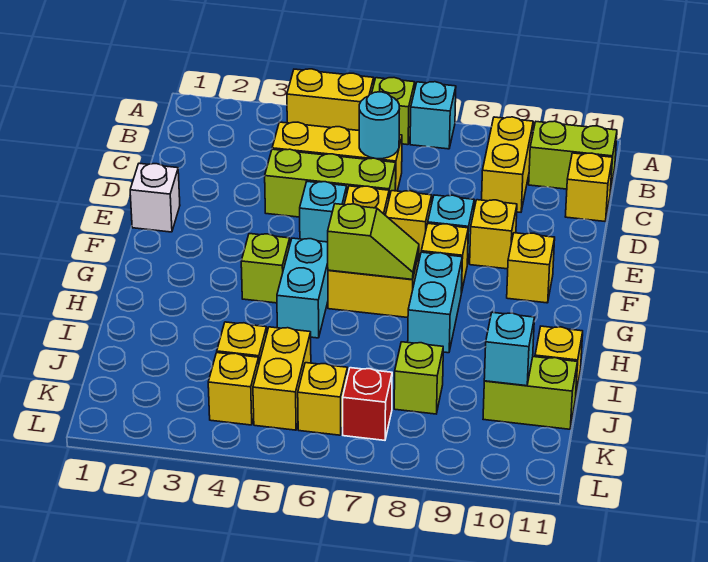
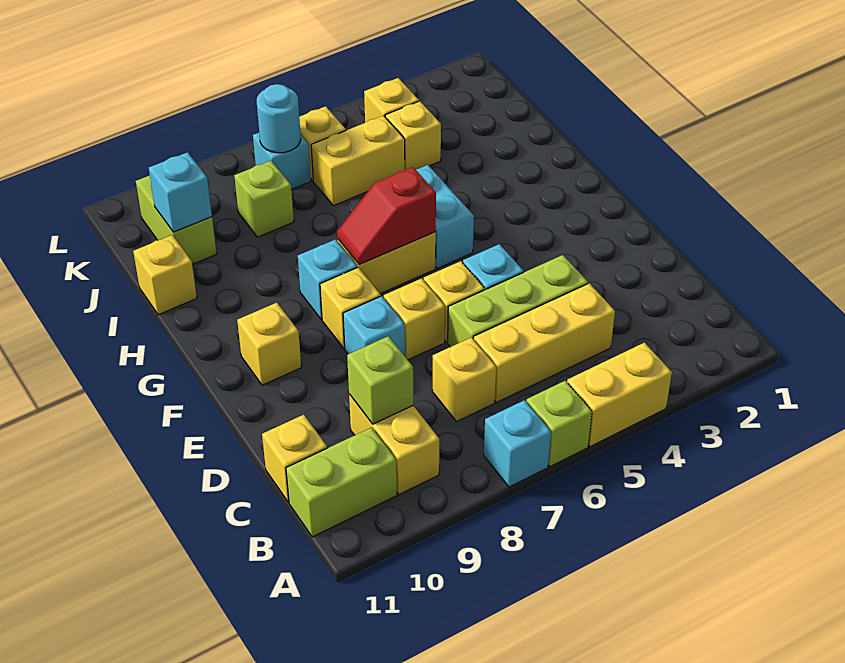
cyan 1x1 round brick [359,92,399,159] -> cyan 1x1 round brick moved to [257,84,301,153]
white 1x1 brick [130,163,180,232] -> none
yellow 1x1 brick [470,200,517,269] -> yellow 1x1 brick moved to [433,338,496,422]
lime 1x1 brick [241,234,290,303] -> lime 1x1 brick moved to [347,336,413,424]
lime 1x2 slope [328,204,419,279] -> red 1x2 slope [337,167,436,265]
cyan 1x2 brick [408,252,462,353] -> cyan 1x1 brick [298,240,357,319]
yellow 1x2 brick [253,327,311,430] -> yellow 1x2 brick turned to [311,116,405,206]
lime 1x2 brick [483,357,577,429] -> lime 1x2 brick turned to [136,175,217,264]
red 1x1 brick [343,368,392,440] -> cyan 1x1 brick [253,133,311,189]

